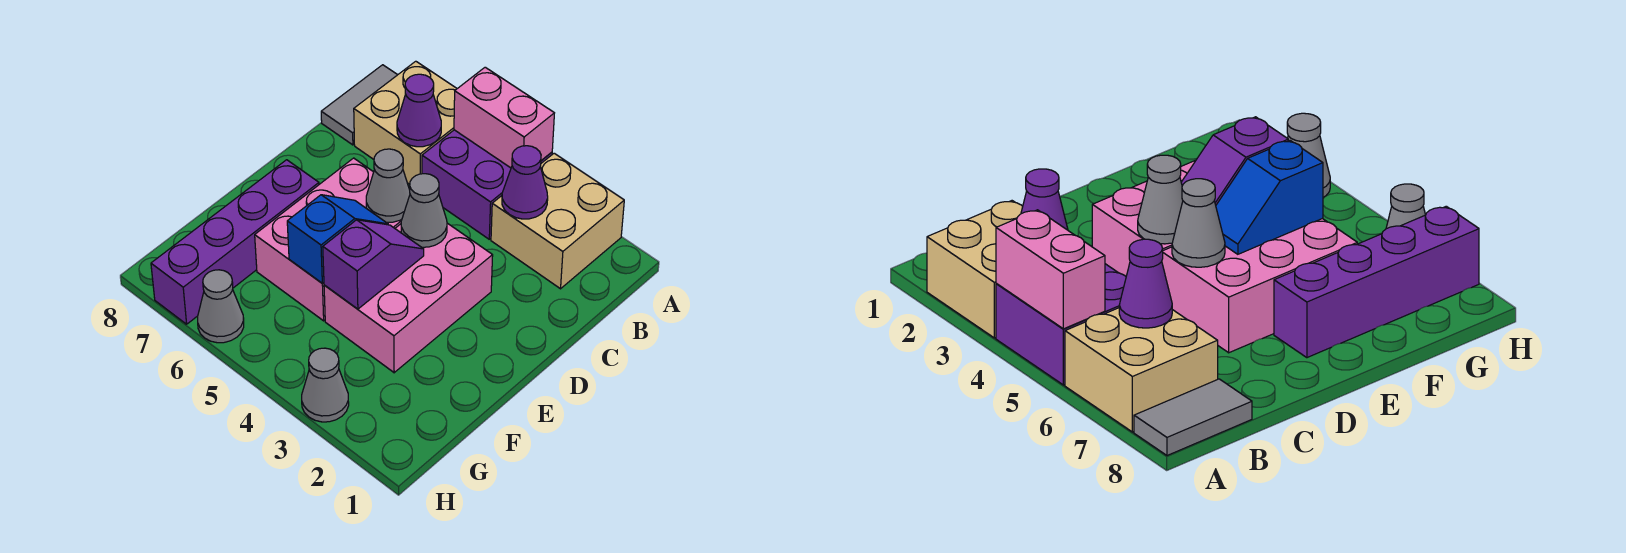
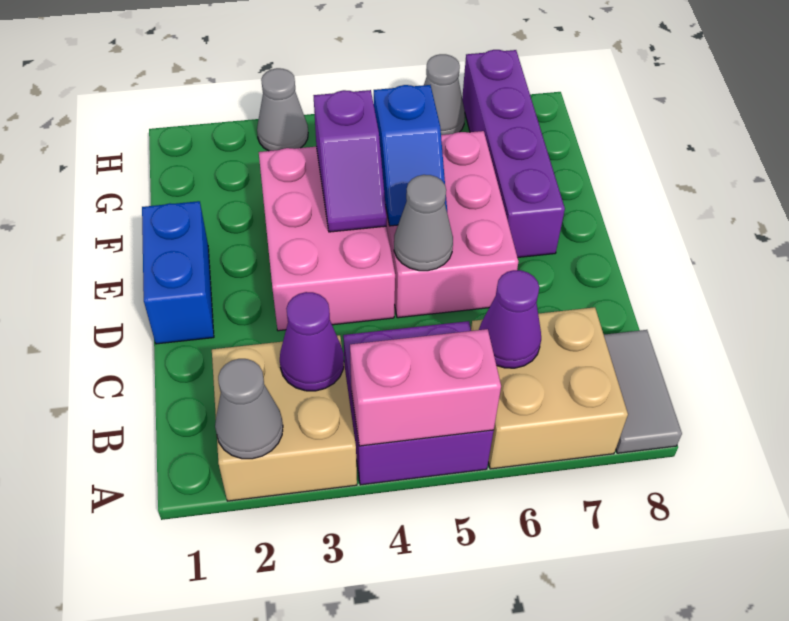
none -> blue 1x2 brick [142,201,214,344]
grey 1x1 cone [401,174,447,247] -> grey 1x1 cone moved to [215,359,283,459]

